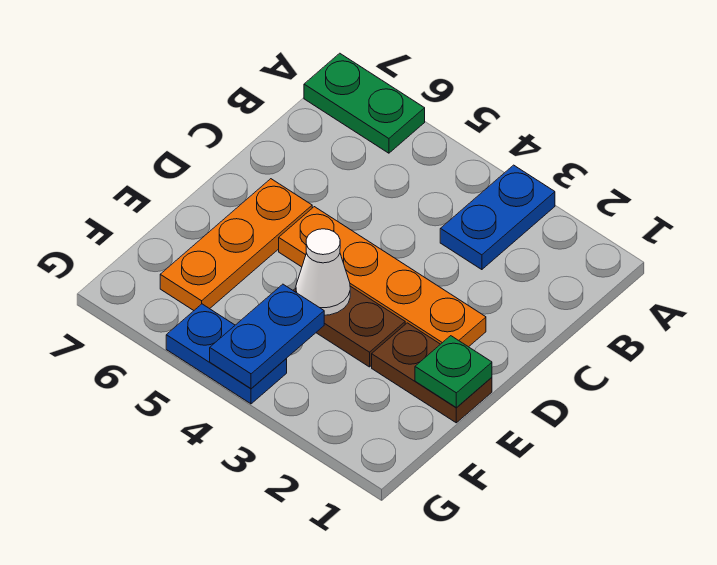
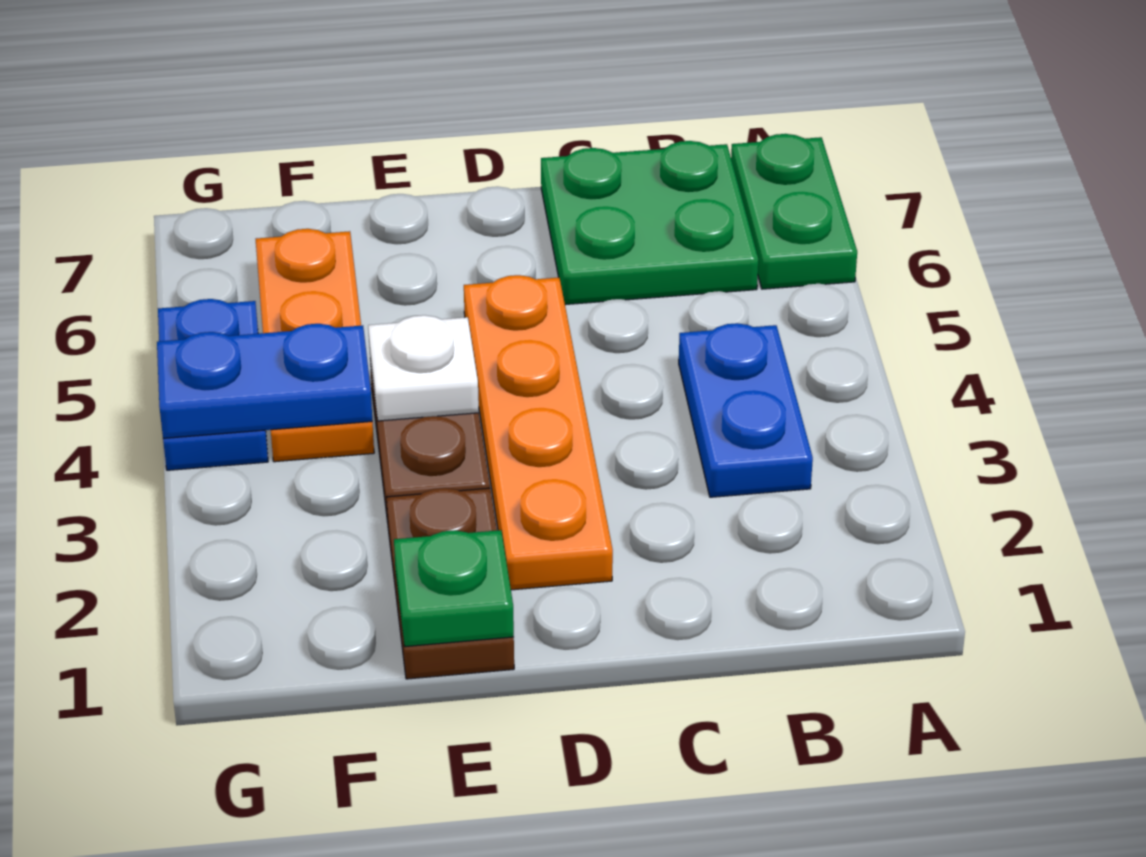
blue 1x2 plate [440,165,555,270] -> blue 1x2 plate turned to [679,323,813,497]
none -> green 2x2 plate [541,141,758,305]
orange 1x3 plate [160,179,312,310] -> orange 1x3 plate turned to [256,229,374,462]
white 1x1 cone [296,229,350,315] -> white 1x1 plate [368,315,479,421]

